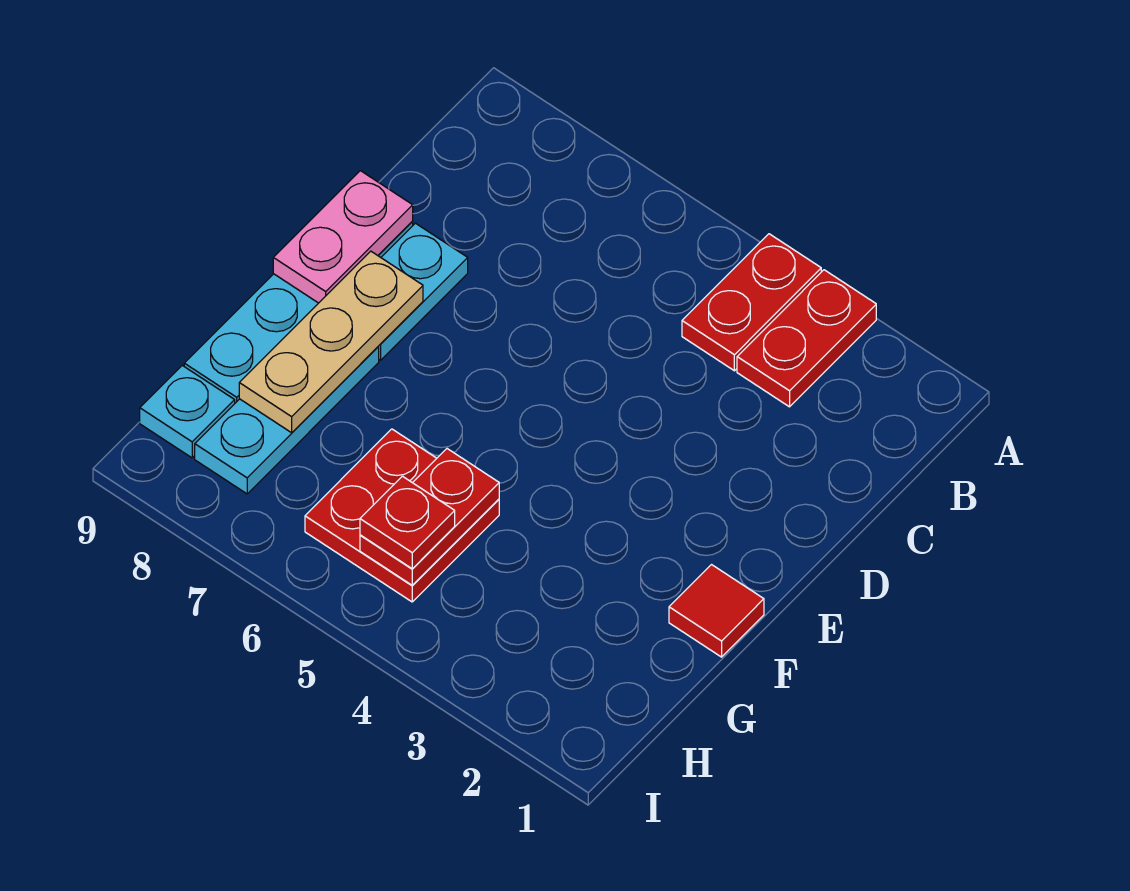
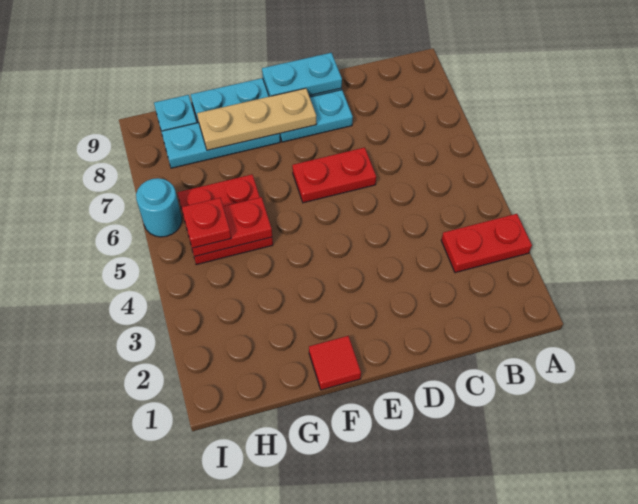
red 1x2 plate [682,234,821,371] -> red 1x2 plate moved to [292,147,376,203]
pink 1x2 plate [273,171,413,303] -> cyan 1x2 plate [262,53,342,97]
none -> cyan 1x1 round brick [136,178,182,237]

